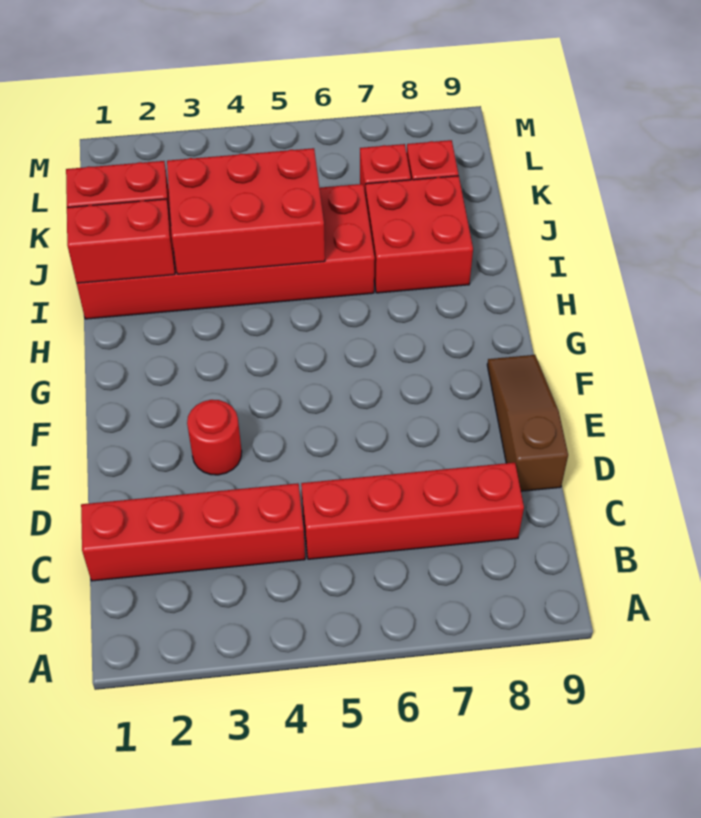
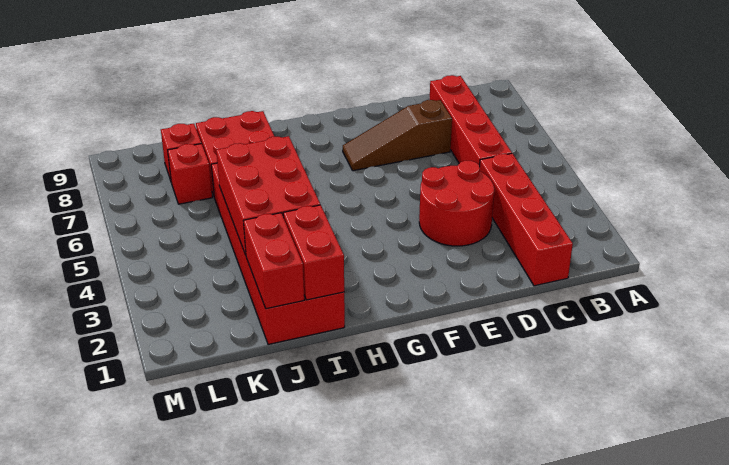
brown 1x3 slope [487,355,568,491] -> brown 1x3 slope moved to [343,100,452,171]
red 1x1 round brick [187,400,242,475] -> red 2x2 round brick [419,161,494,246]

